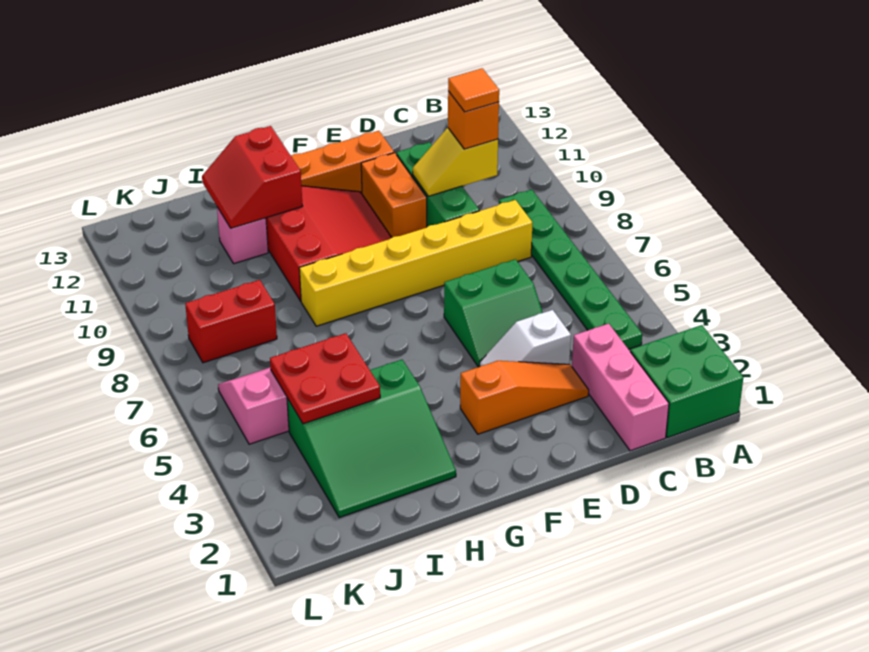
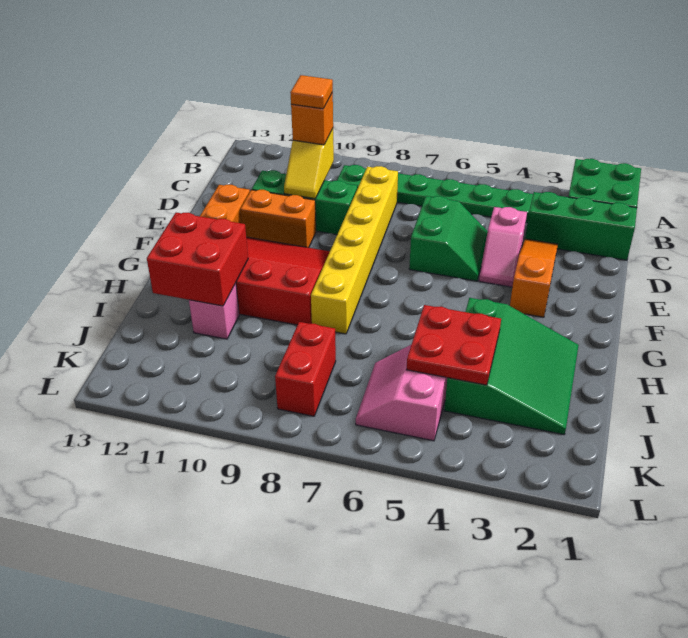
pink 1x3 brick [572,324,669,451] -> green 1x3 brick [525,192,637,260]
white 1x2 slope [480,310,571,366] -> pink 1x2 slope [479,207,527,287]
red 2x2 slope [202,126,303,228] -> red 2x2 brick [147,213,248,306]

